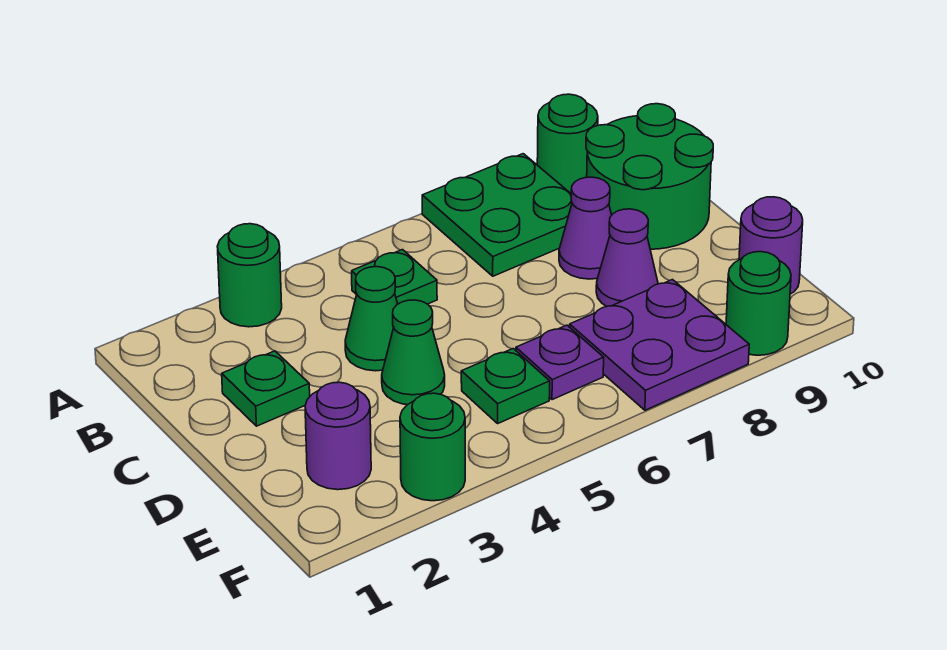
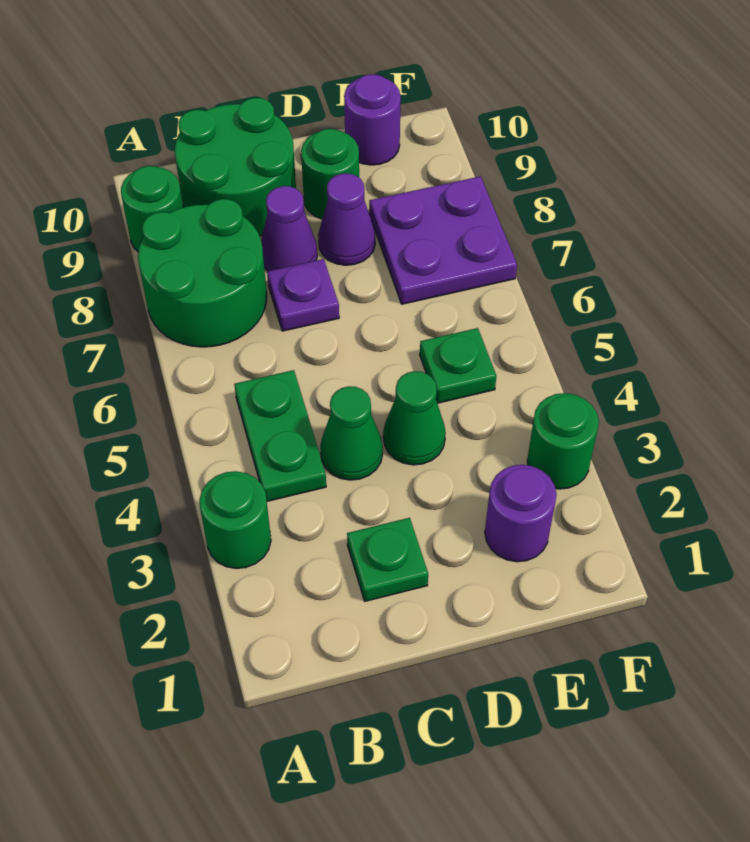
green 2x2 plate [422,154,572,276] -> green 2x2 round brick [138,199,267,347]
green 1x1 plate [352,250,437,304] -> green 1x2 plate [234,370,326,501]
purple 1x1 plate [516,325,604,400] -> purple 1x1 plate moved to [267,259,339,331]
green 1x1 round brick [726,252,791,355] -> green 1x1 round brick moved to [301,129,359,219]

